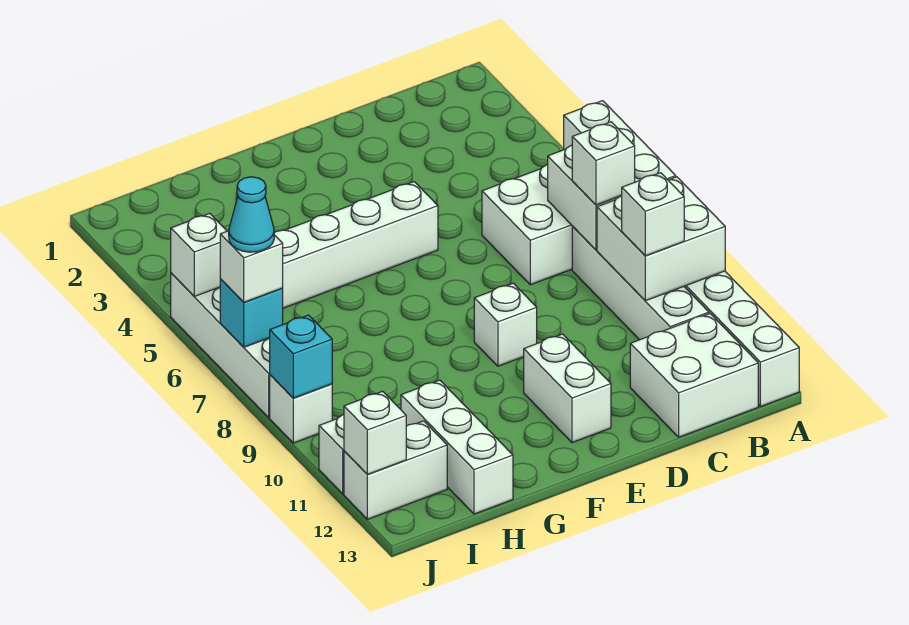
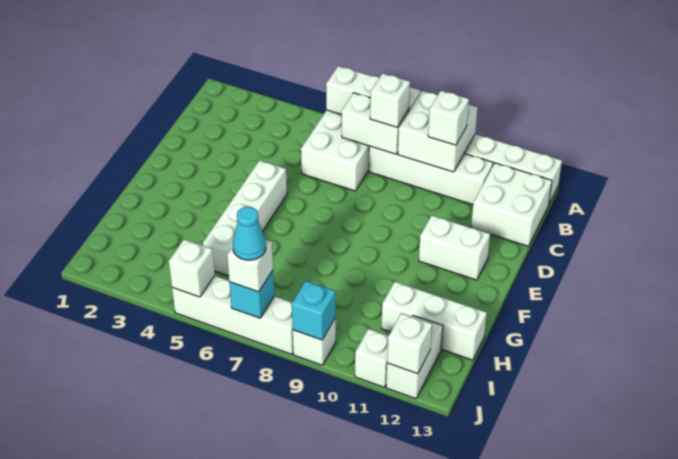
white 1x1 brick [474,283,537,366] -> none

